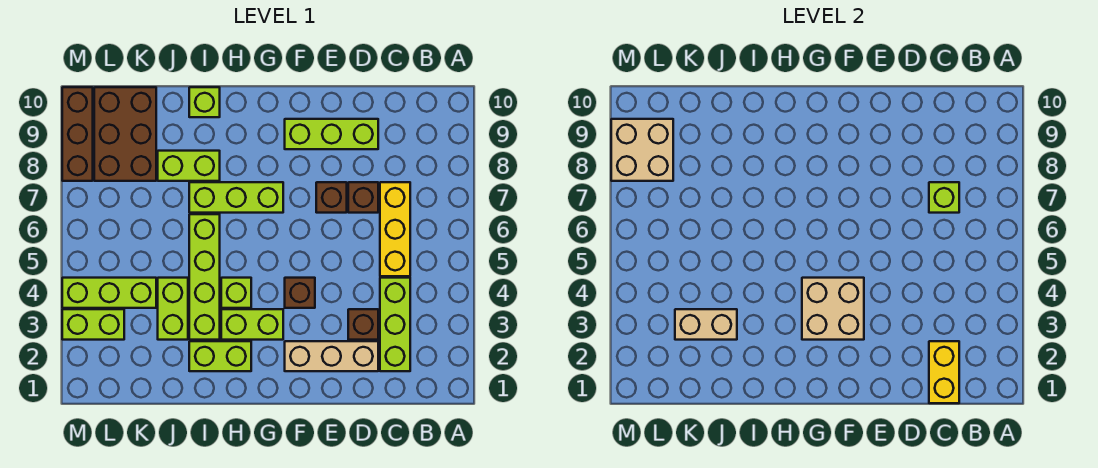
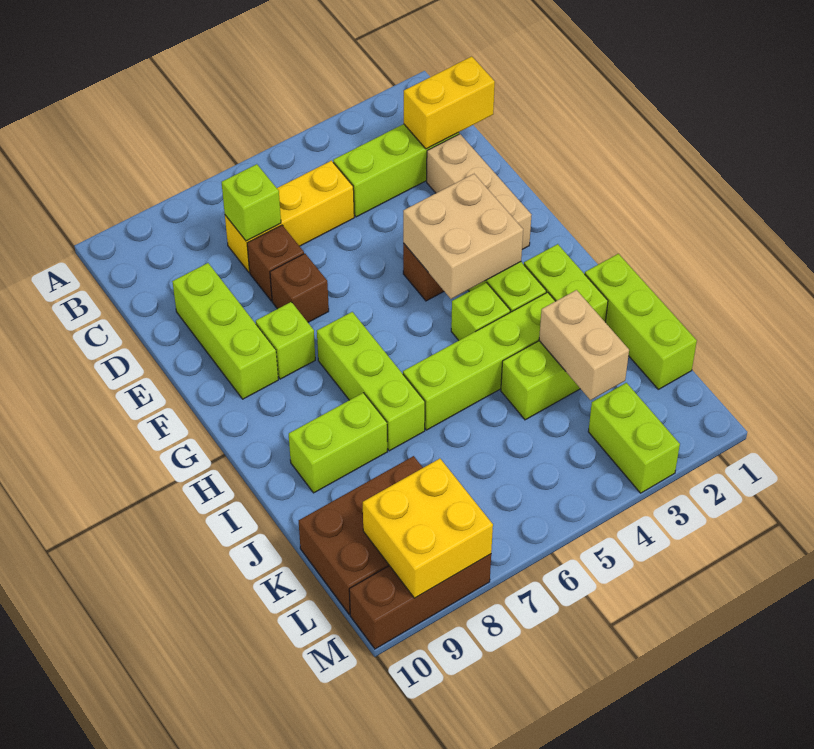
brown 1x1 brick [348,309,378,340] -> none
lime 1x2 brick [158,151,220,181] -> lime 1x2 brick turned to [289,393,387,493]
lime 1x1 brick [189,87,220,117] -> lime 1x1 brick moved to [256,302,315,379]
lime 1x3 brick [62,278,156,308] -> lime 1x3 brick moved to [585,254,697,389]
tan 2x2 brick [611,119,673,181] -> yellow 2x2 brick [363,459,493,598]

